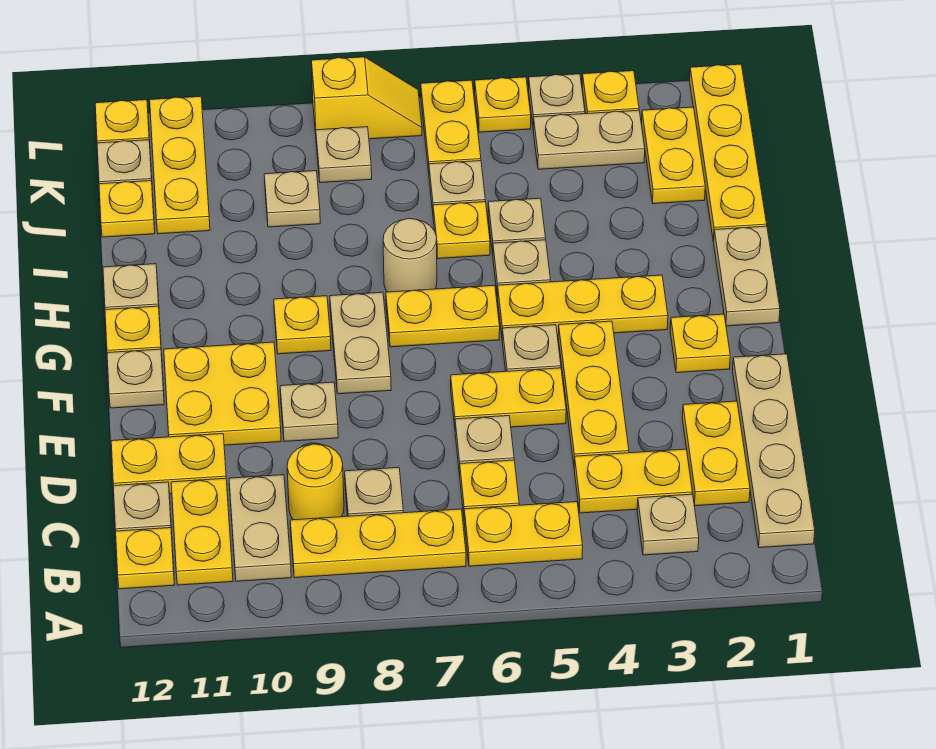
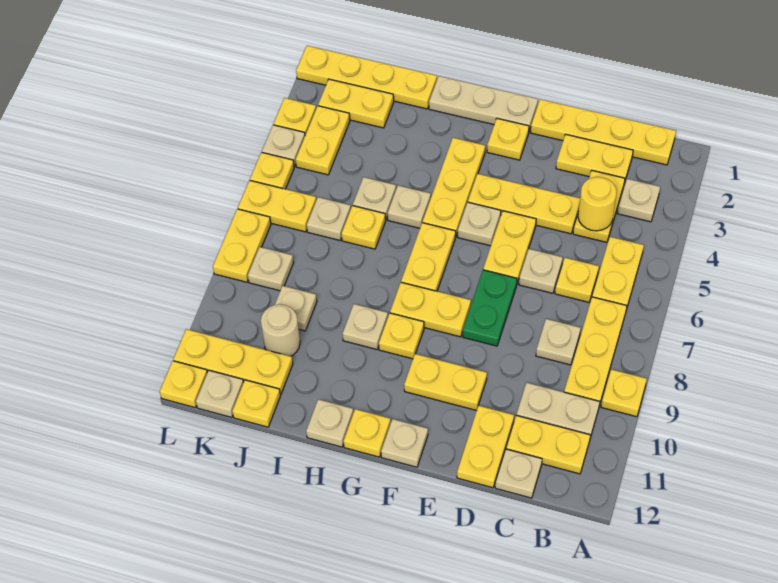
tan 1x4 plate [733,354,815,548] -> yellow 1x4 plate [531,99,676,165]
yellow 1x1 plate [116,528,175,589] -> yellow 1x1 plate moved to [601,369,647,417]
yellow 1x1 round brick [287,444,344,520] -> yellow 1x1 round brick moved to [578,177,617,231]
none -> green 1x2 plate [463,270,517,346]
tan 1x1 plate [280,382,338,442] -> tan 1x1 plate moved to [342,304,388,349]
yellow 2x2 plate [164,342,281,445] -> yellow 1x2 plate [404,354,487,411]
tan 1x2 plate [330,292,391,394] -> yellow 1x2 plate [390,282,471,337]
tan 1x2 plate [714,226,780,326] -> tan 1x3 plate [429,76,538,131]
tan 1x1 round brick [383,218,437,292] -> tan 1x1 round brick moved to [261,304,300,356]
tan 1x2 plate [533,110,645,169] -> yellow 1x2 plate [296,106,350,175]
yellow 1x2 slope [311,57,422,139] -> yellow 1x2 plate [213,209,271,282]

